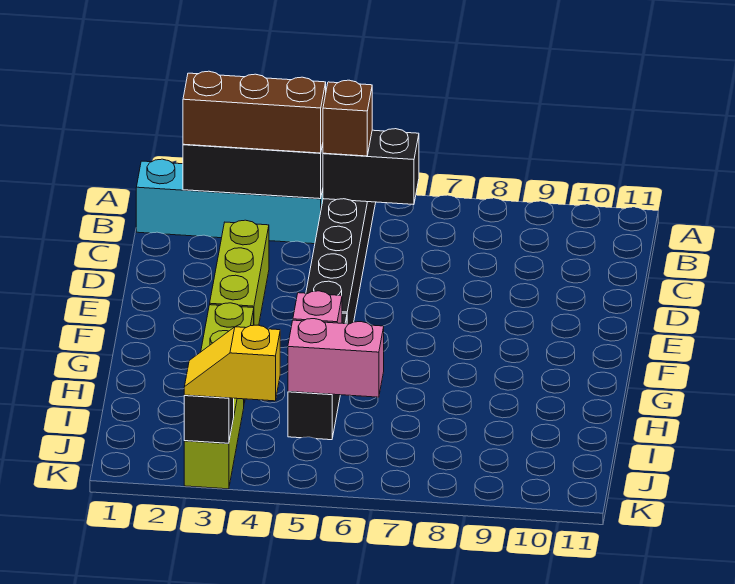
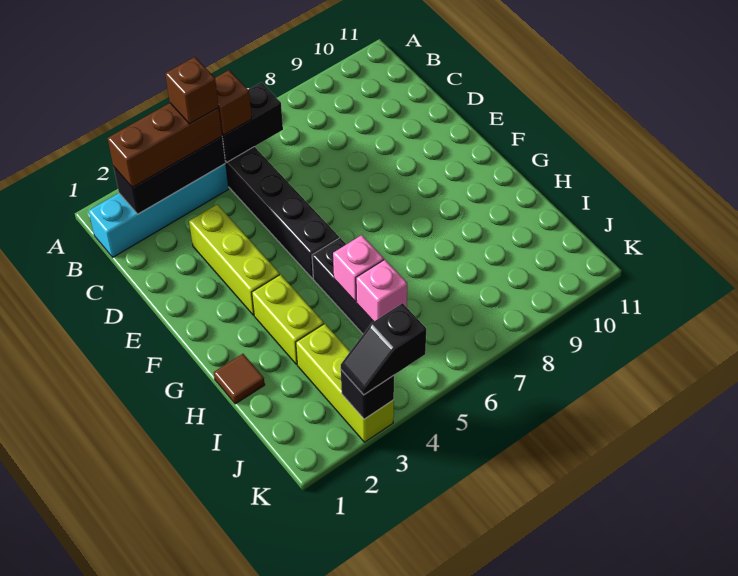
none -> brown 1x1 brick [165,57,219,124]
none -> brown 1x1 tile [214,354,265,404]
pink 1x2 brick [288,319,384,397] -> pink 1x1 brick [356,260,407,322]
yellow 1x2 slope [184,325,280,401] -> black 1x2 slope [341,303,426,395]

